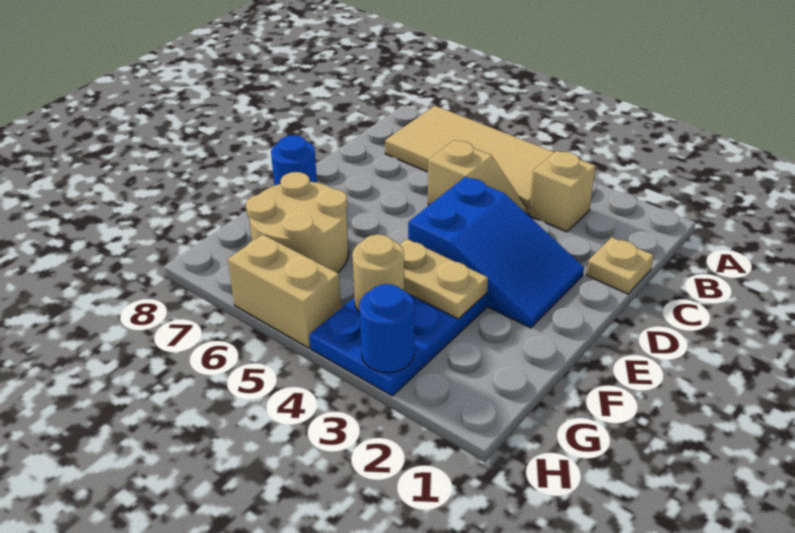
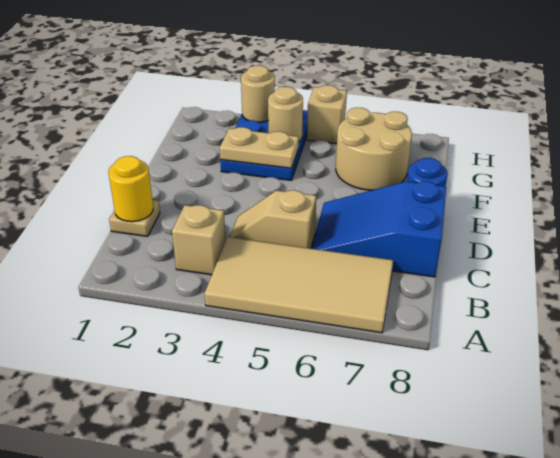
none -> yellow 1x1 round brick [108,156,153,222]
blue 2x3 slope [408,177,584,328] -> blue 2x3 slope moved to [311,181,446,277]
blue 1x1 round brick [359,284,414,373] -> tan 1x1 round brick [241,65,275,122]
tan 1x2 brick [228,235,341,348] -> tan 1x1 brick [307,85,347,144]

